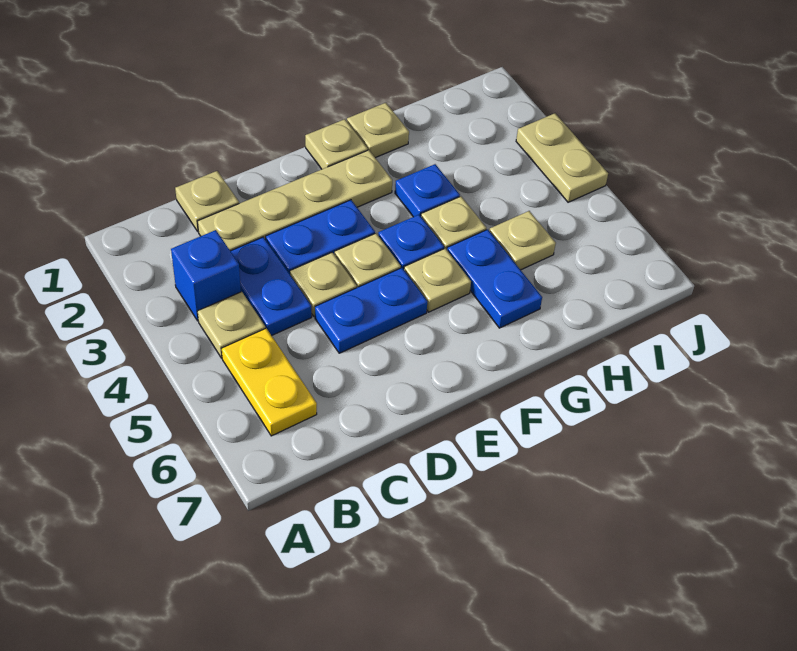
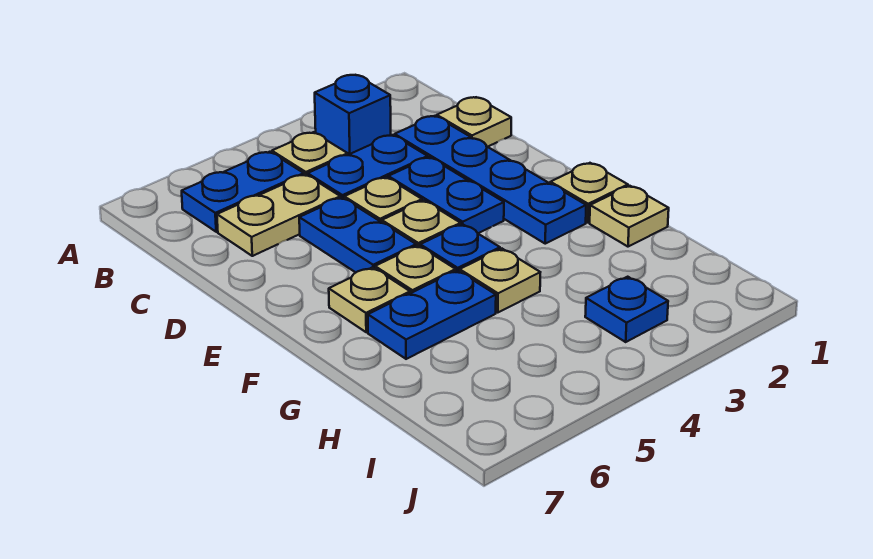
yellow 1x2 plate [222,328,317,436] -> blue 1x2 plate [182,152,304,232]
tan 1x4 plate [198,150,392,251] -> blue 1x4 plate [395,116,586,244]
blue 1x1 plate [395,164,460,217] -> blue 1x1 plate moved to [585,277,668,342]
tan 1x1 plate [490,211,556,270] -> tan 1x1 plate moved to [329,267,410,332]
tan 1x2 plate [516,113,608,202] -> tan 1x2 plate moved to [217,174,340,256]

